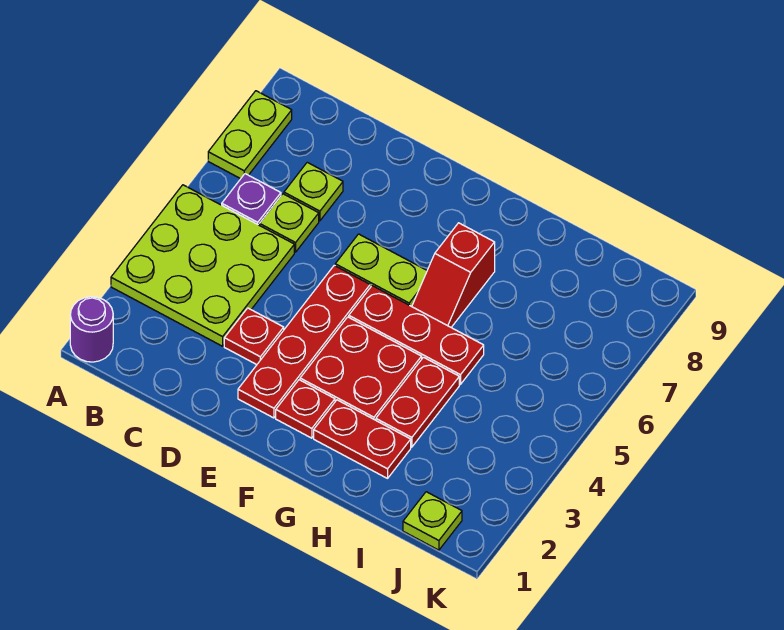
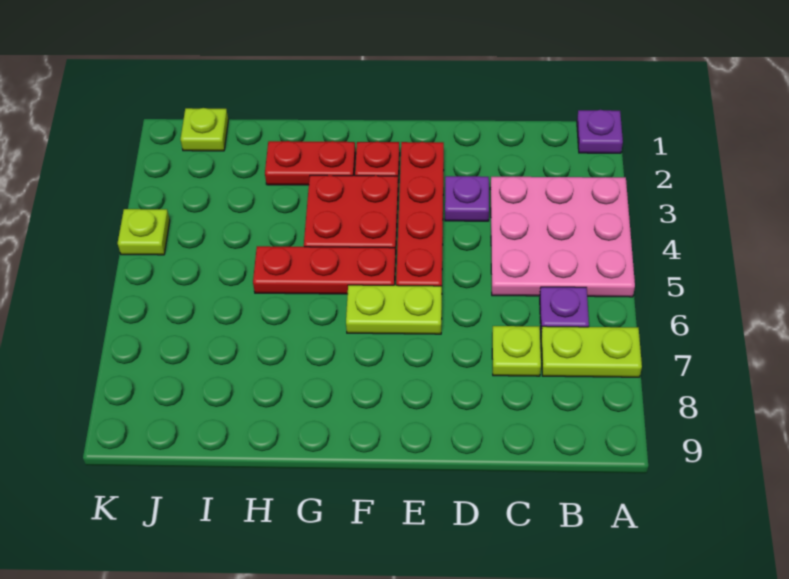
purple 1x1 round brick [70,297,113,362] -> purple 1x1 plate [577,110,623,153]
lime 3x3 plate [111,185,294,346] -> pink 3x3 plate [490,177,635,297]
lime 1x2 plate [208,91,292,179] -> lime 1x2 plate turned to [541,326,642,377]
lime 1x1 plate [260,194,319,252] -> lime 1x1 plate moved to [118,209,170,255]
red 1x1 plate [224,308,284,365] -> purple 1x1 plate [445,176,489,221]
red 1x2 slope [412,223,495,327] -> none
red 1x2 plate [376,357,459,447] -> none

